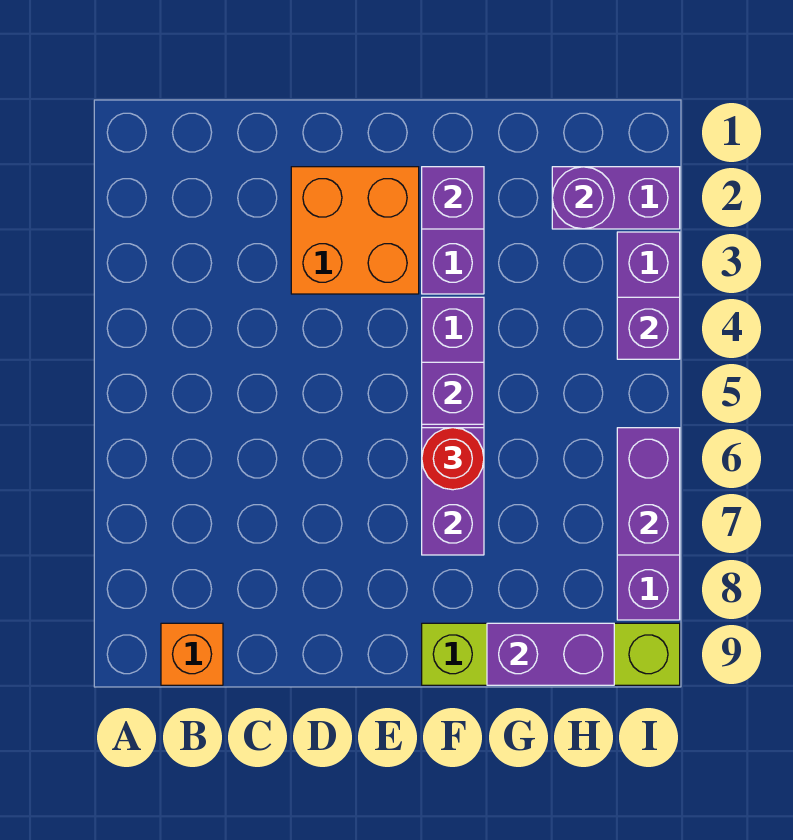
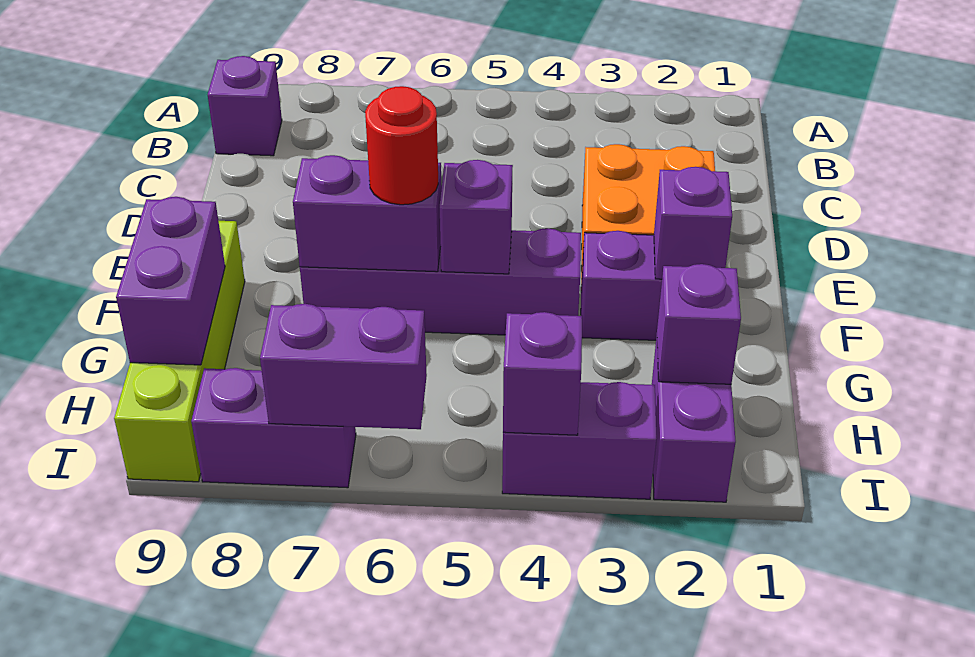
orange 1x1 brick [161,623,223,685] -> purple 1x1 brick [208,56,282,156]
purple 1x1 round brick [552,167,614,229] -> purple 1x1 brick [657,264,741,384]

